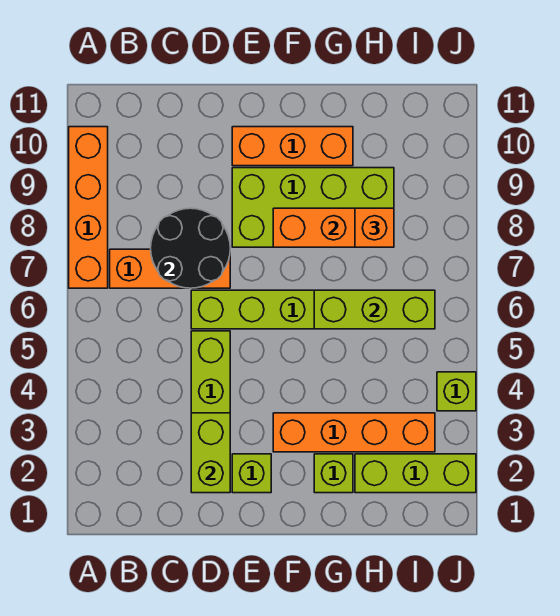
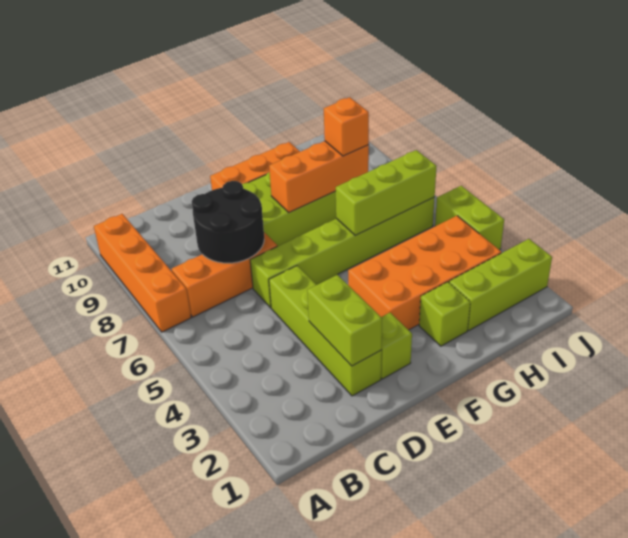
orange 1x4 brick [273,413,435,452] -> orange 2x4 brick [348,216,501,330]
lime 1x1 brick [437,372,476,411] -> lime 1x2 brick [435,186,504,250]

